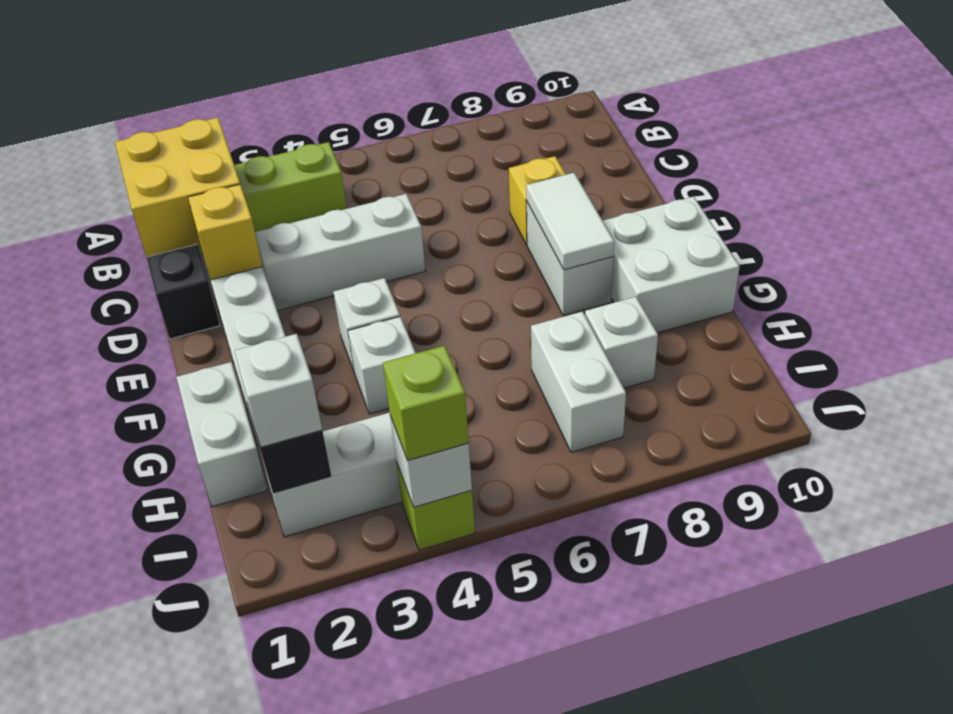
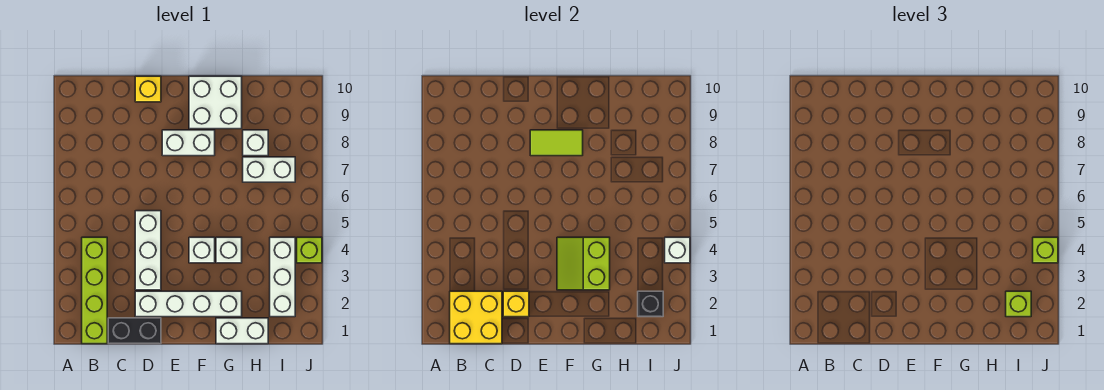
yellow 1x1 brick [509,156,566,245] -> yellow 1x1 brick moved to [135,76,161,102]
white 1x2 tile [526,173,614,270] -> lime 1x2 tile [530,130,583,156]
none -> lime 2x2 slope [557,237,610,290]
white 1x1 brick [235,334,322,447] -> lime 1x1 brick [1006,291,1031,317]

